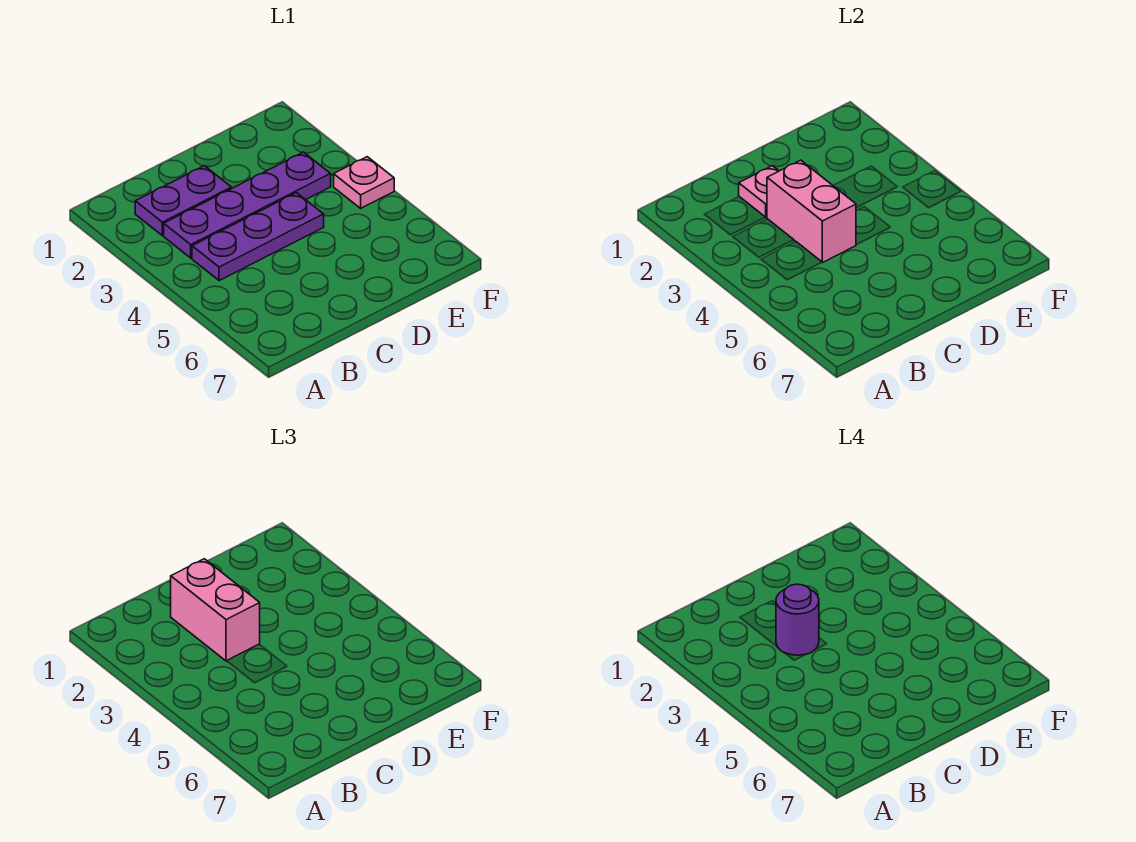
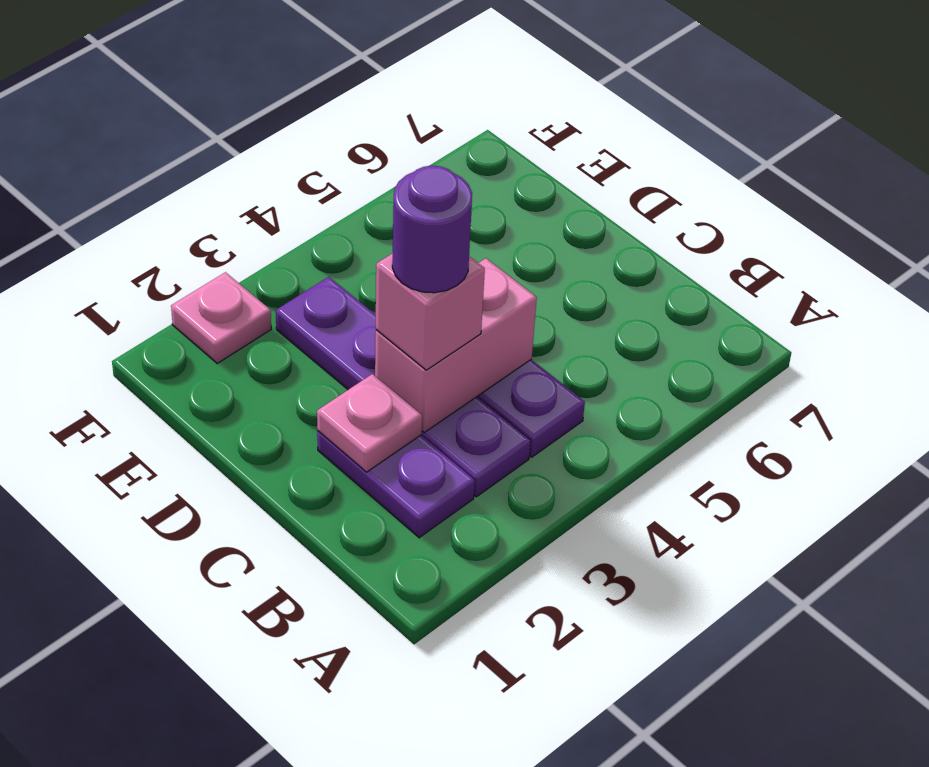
pink 1x2 brick [171,559,260,661] -> pink 1x1 brick [376,253,485,370]
pink 1x1 plate [334,157,394,208] -> pink 1x1 plate moved to [171,272,271,363]

